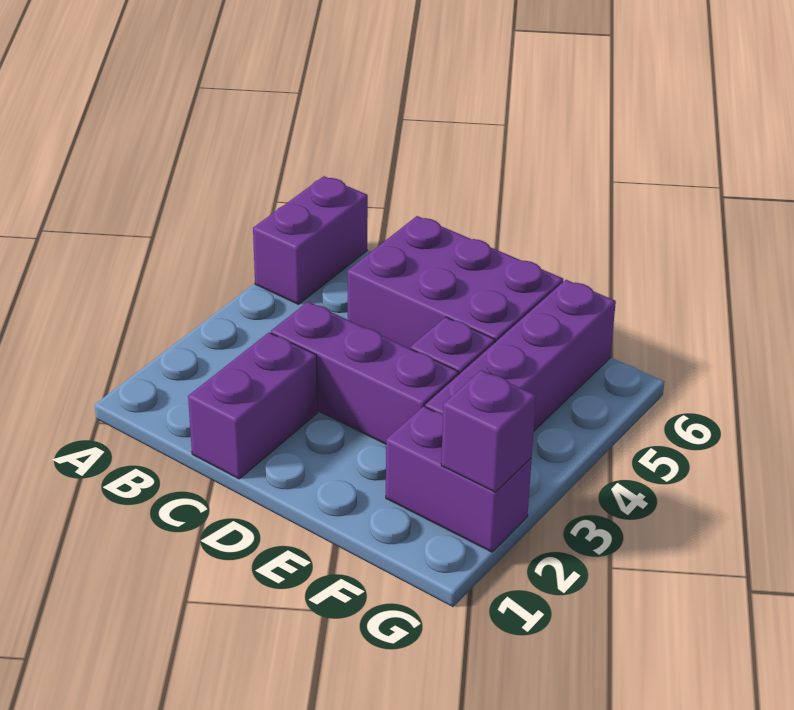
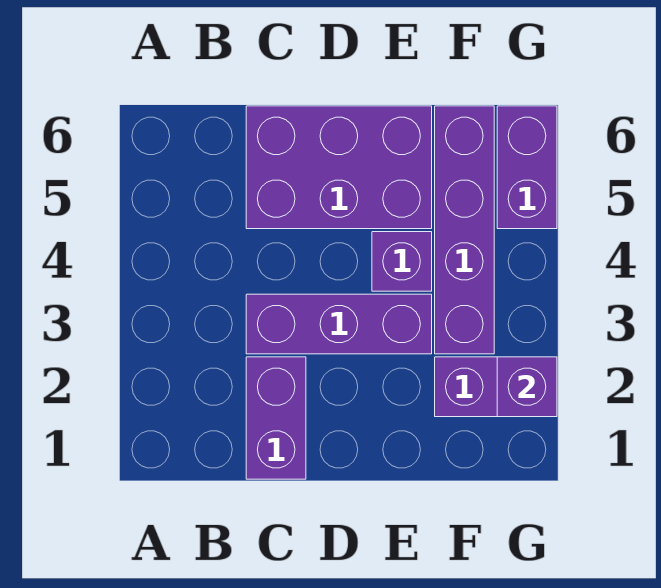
purple 1x2 brick [253,176,368,304] -> purple 1x2 brick moved to [497,106,557,229]

